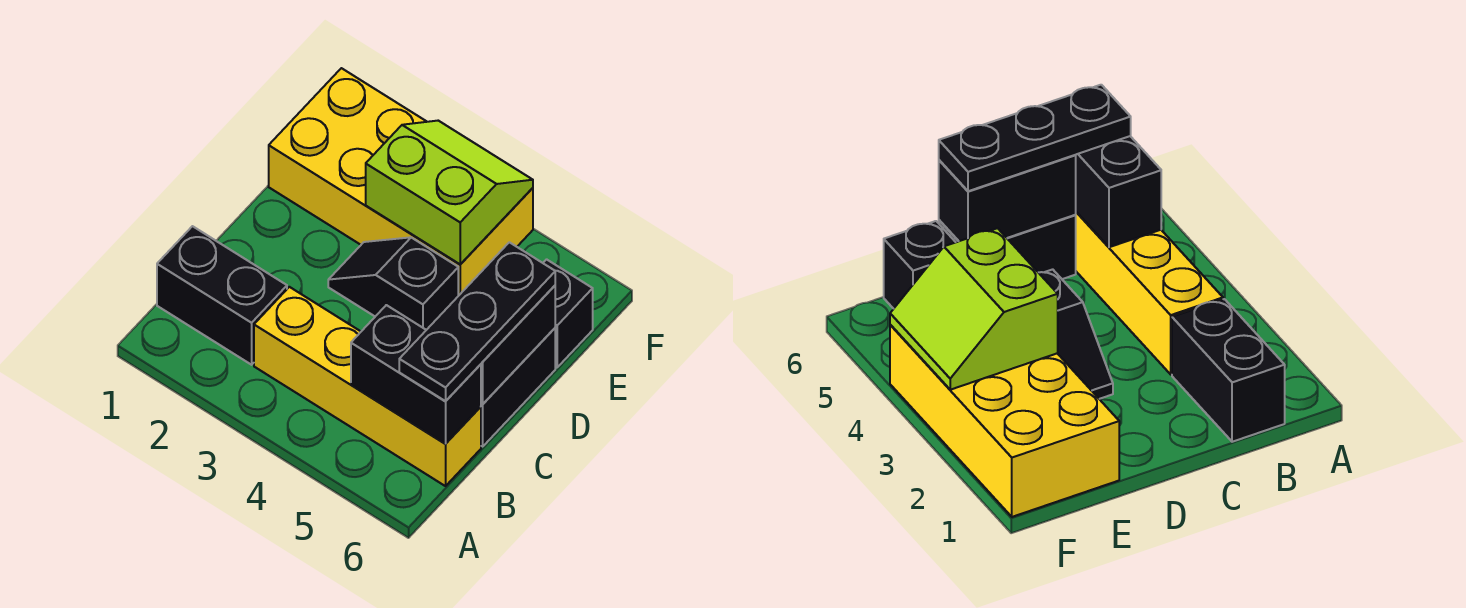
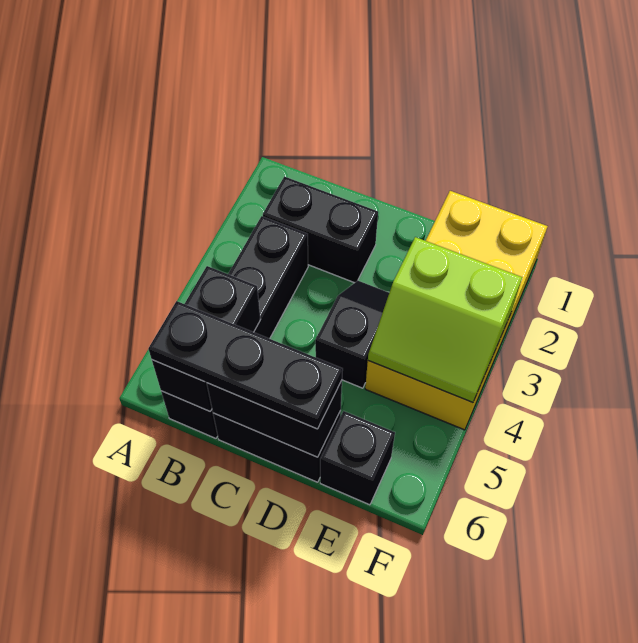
black 1x2 brick [157,226,287,365] -> black 1x2 brick turned to [263,176,378,283]
yellow 1x4 brick [254,287,481,486] -> black 1x4 brick [161,216,308,438]
lime 2x2 slope [366,121,533,264] -> lime 2x2 slope turned to [368,237,522,403]

